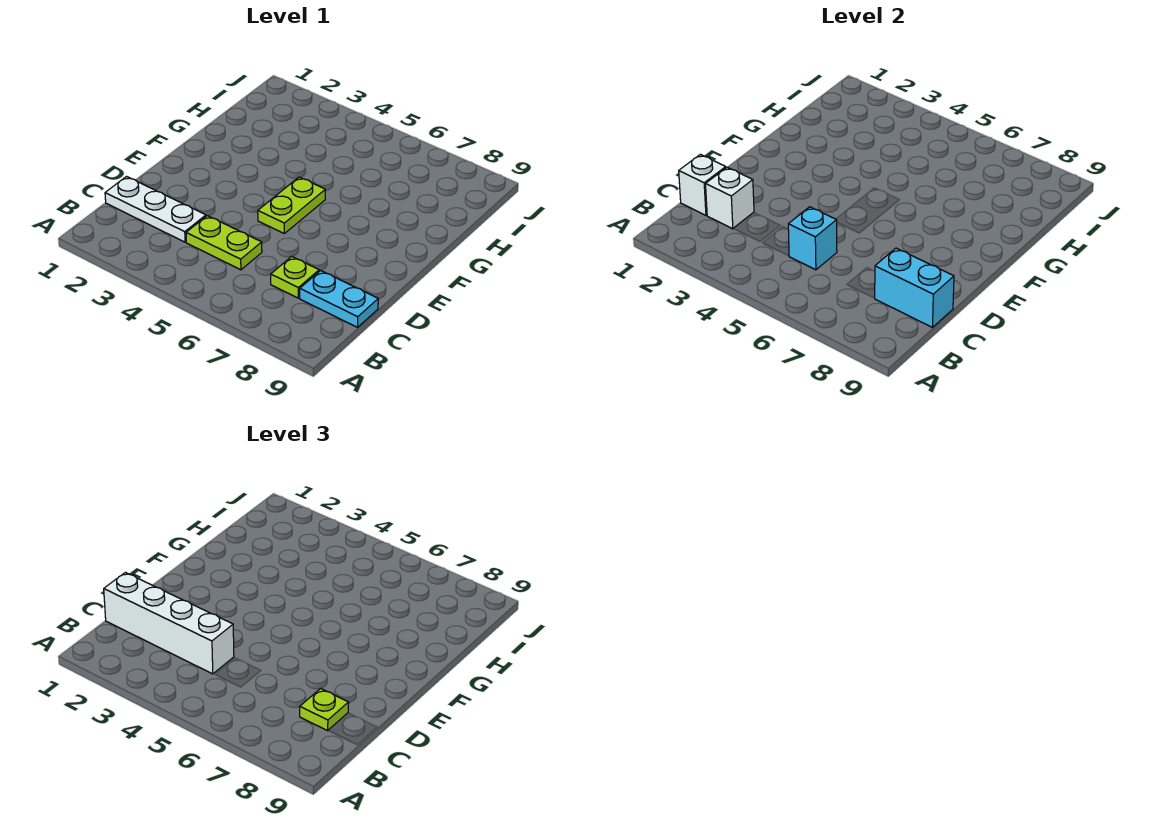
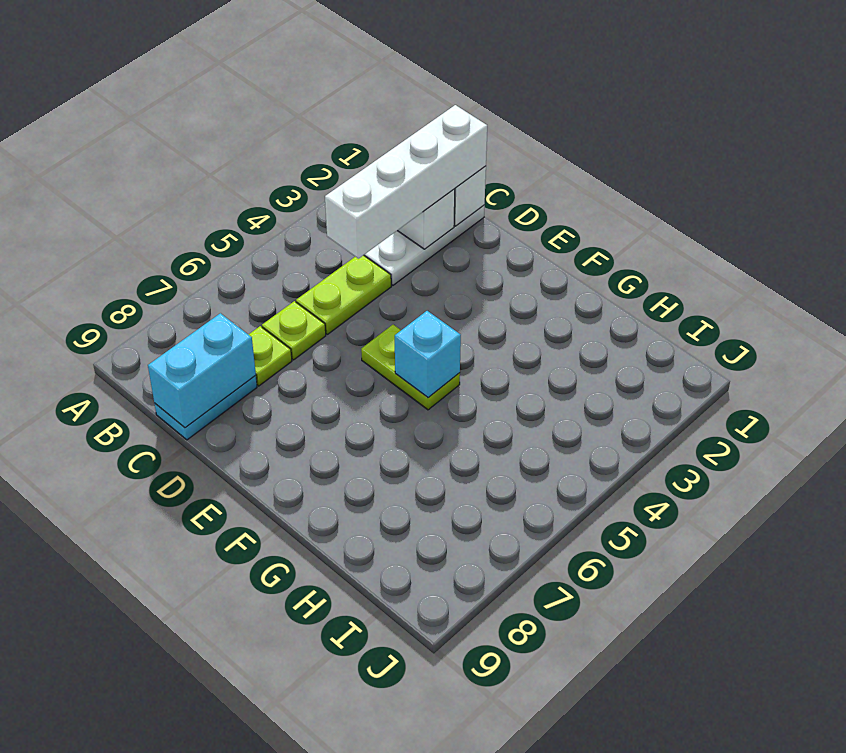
cyan 1x1 brick [788,207,837,270] -> cyan 1x1 brick moved to [395,311,461,398]
lime 1x1 plate [300,688,349,731] -> lime 1x1 plate moved to [262,301,326,360]

